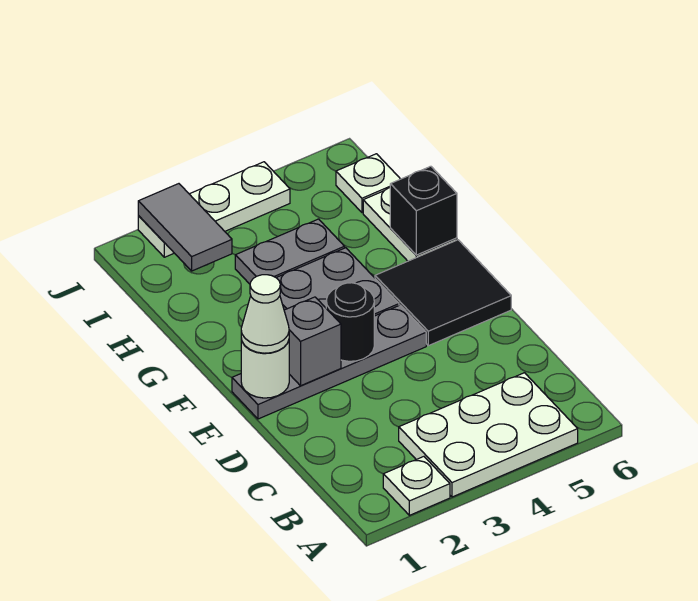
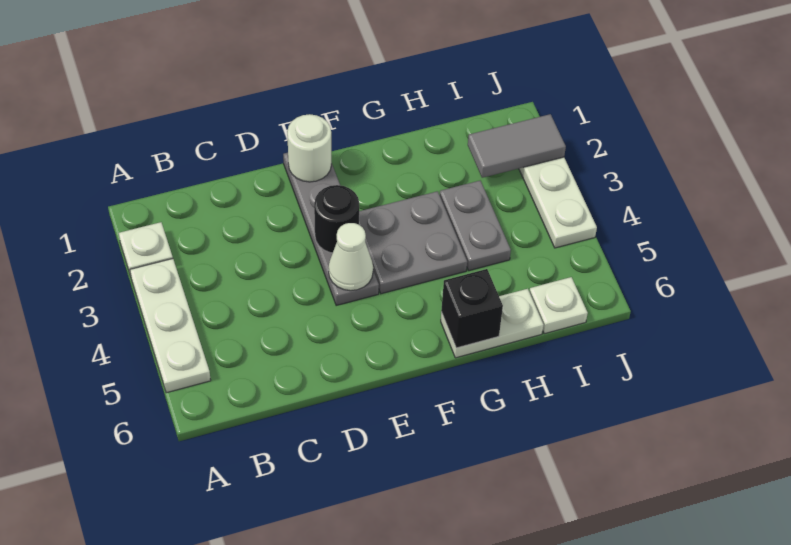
white 2x3 plate [399,373,578,497] -> white 1x3 plate [130,259,211,393]
white 1x1 cone [241,275,289,353] -> white 1x1 cone moved to [329,223,373,291]
grey 1x1 brick [284,297,341,386] -> none
black 2x2 tile [375,240,511,346] -> none

